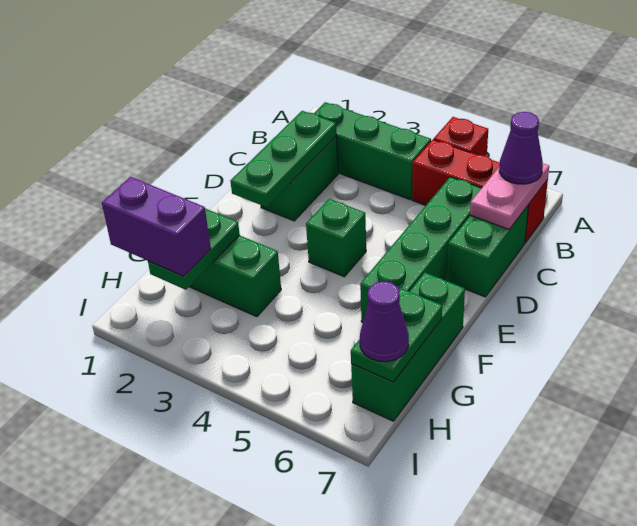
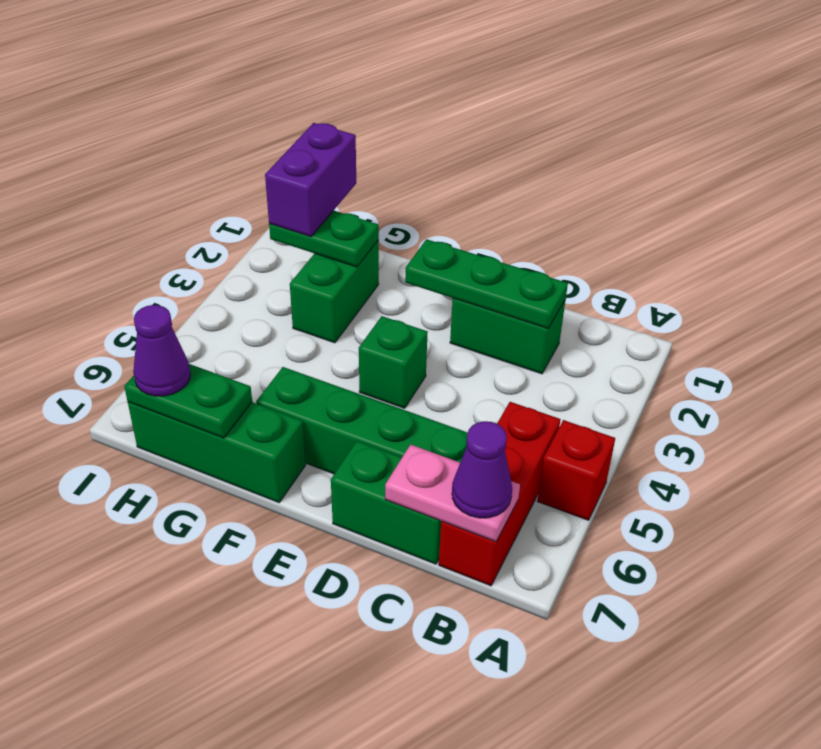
green 1x3 brick [315,102,431,200] -> none

